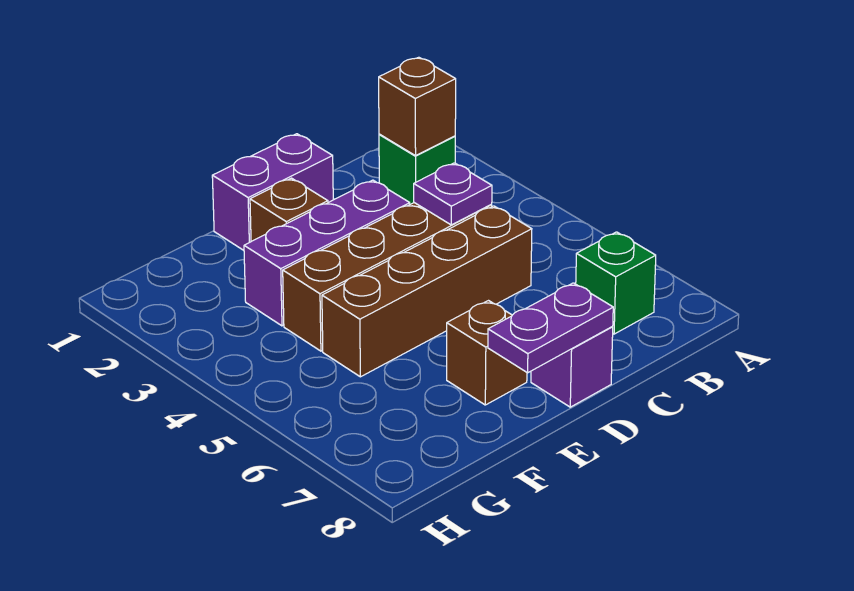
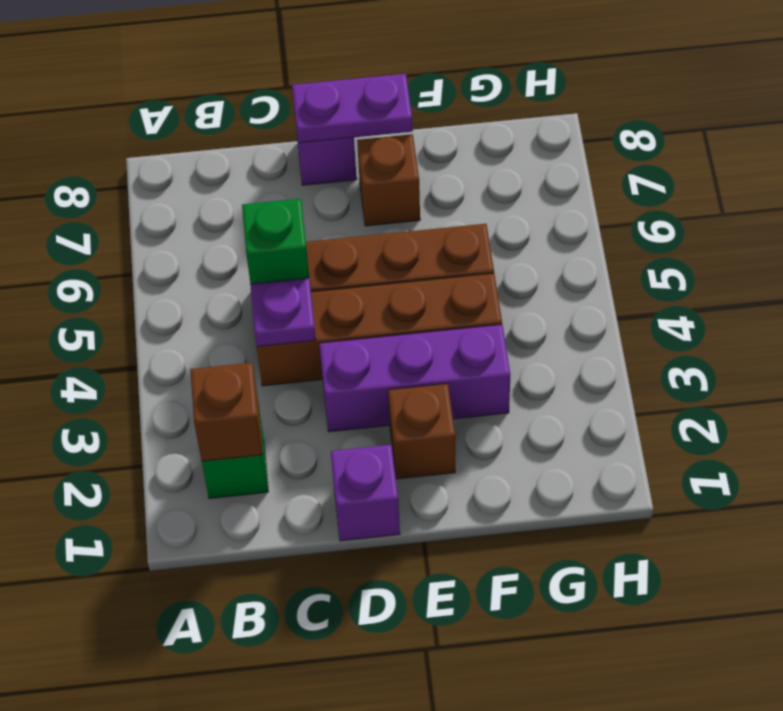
green 1x1 brick [576,232,656,334] -> green 1x1 brick moved to [242,199,309,284]
purple 1x2 brick [212,134,333,250] -> purple 1x1 brick [331,445,400,541]

